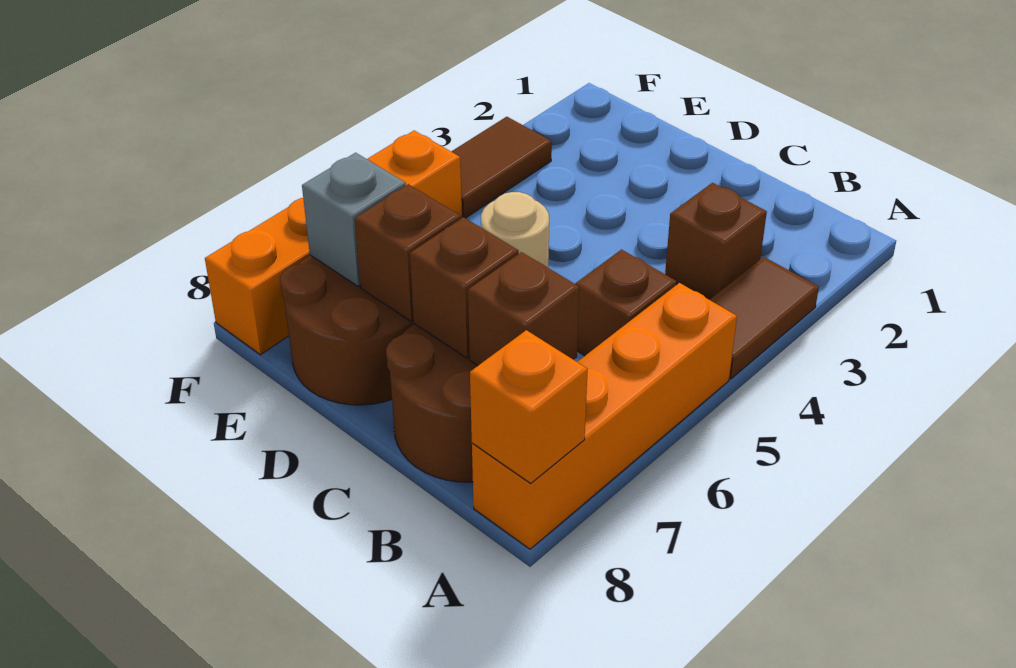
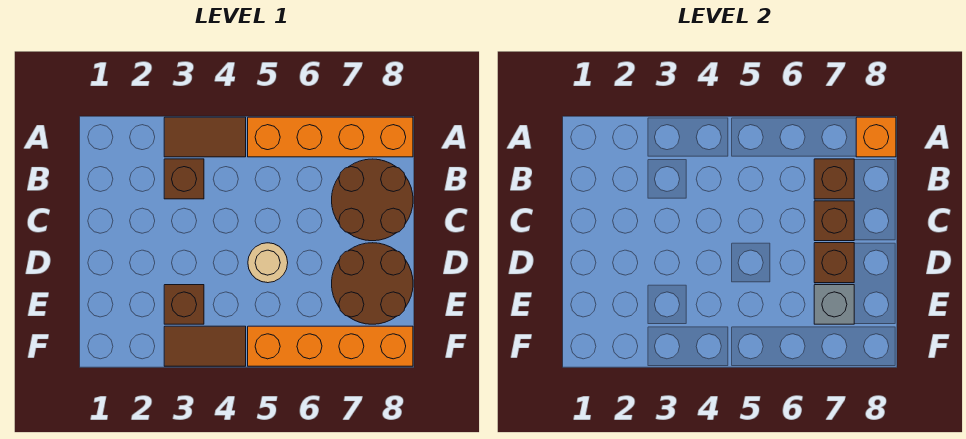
brown 1x1 brick [575,250,677,356] -> brown 1x1 brick moved to [164,285,204,324]

